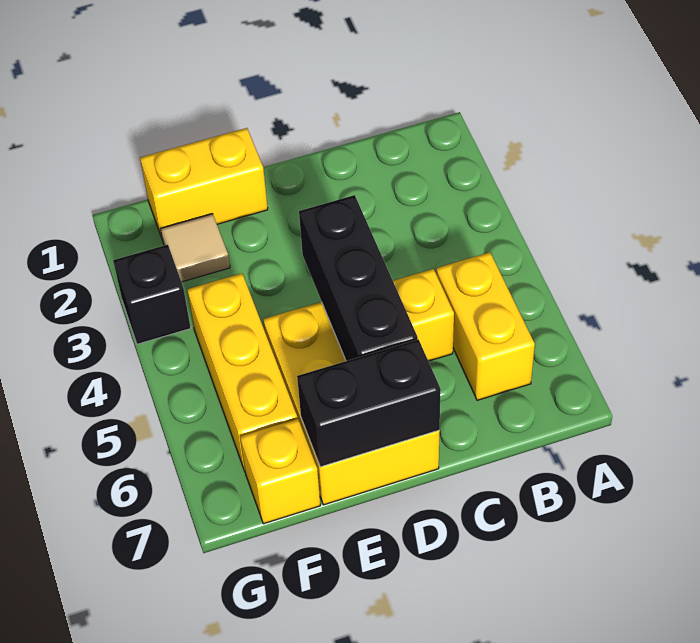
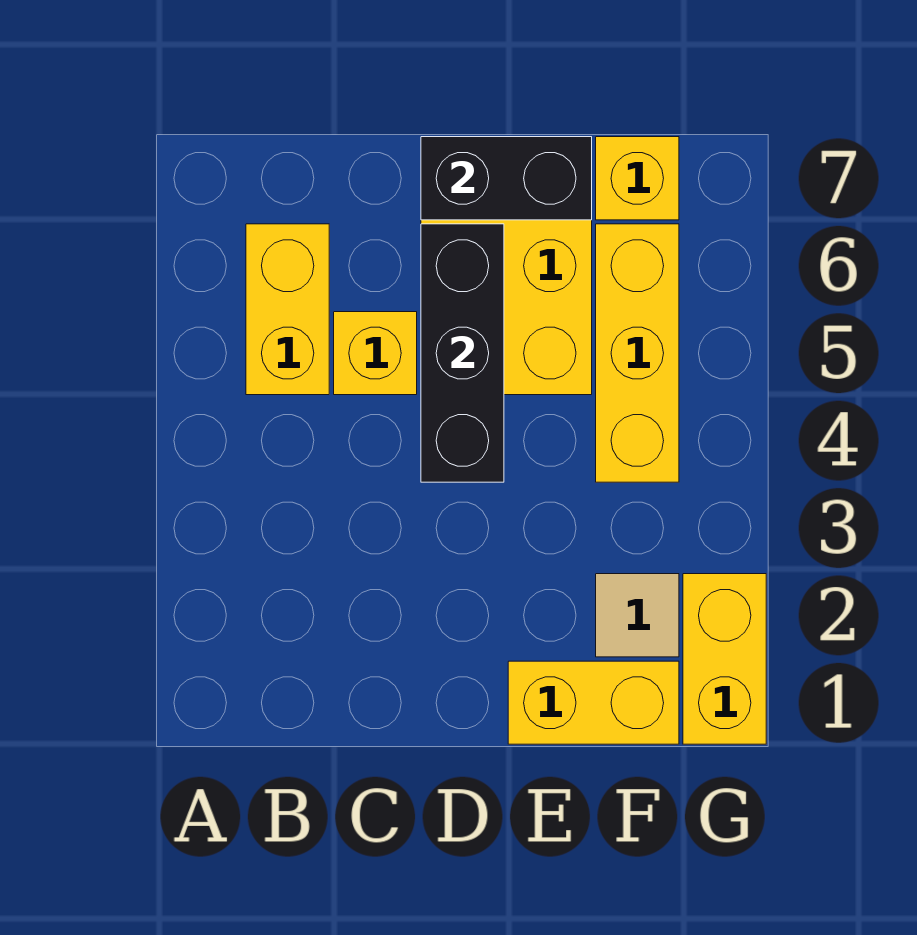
none -> yellow 1x2 brick [683,574,766,744]
black 1x1 brick [113,245,191,344] -> none

